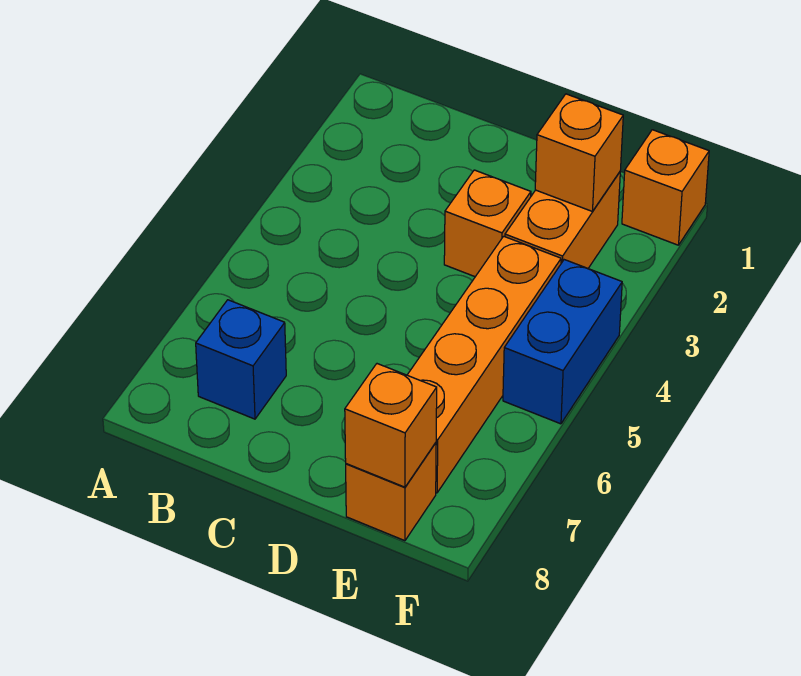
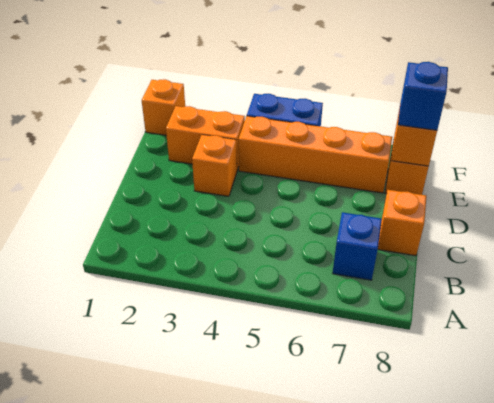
orange 1x1 brick [535,94,623,212] -> orange 1x1 brick moved to [378,190,426,256]
none -> blue 1x1 brick [398,62,448,130]

